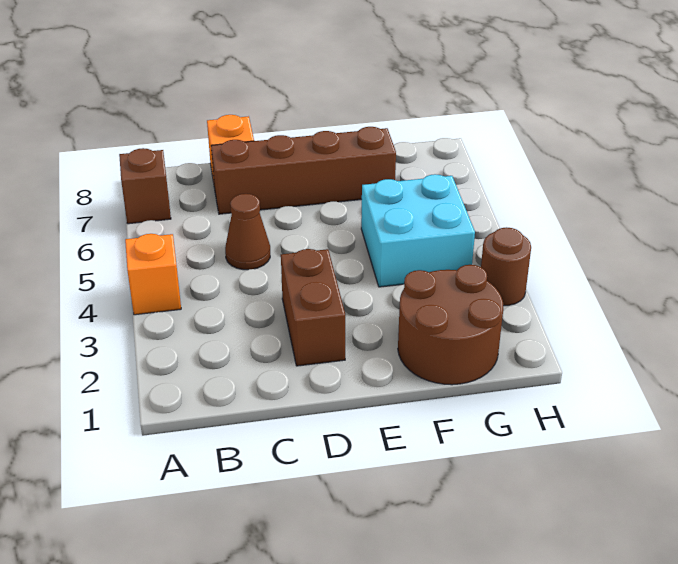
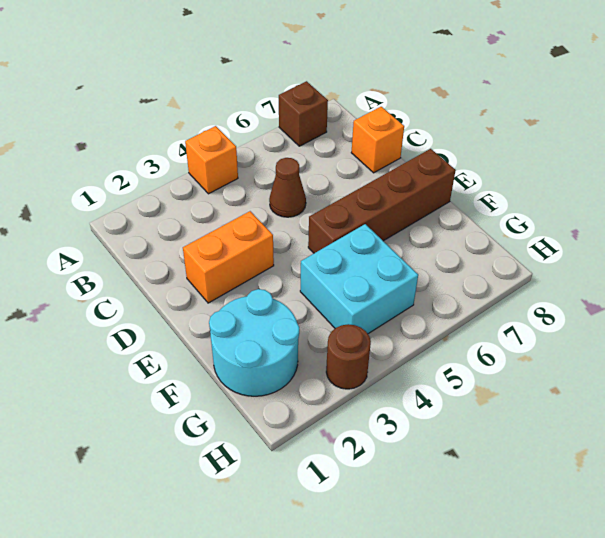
brown 1x4 brick [211,127,396,214] -> brown 1x4 brick turned to [308,149,456,253]
brown 1x2 brick [281,249,345,366] -> orange 1x2 brick [183,211,274,303]
brown 2x2 round brick [398,265,503,385] -> cyan 2x2 round brick [209,289,299,396]

